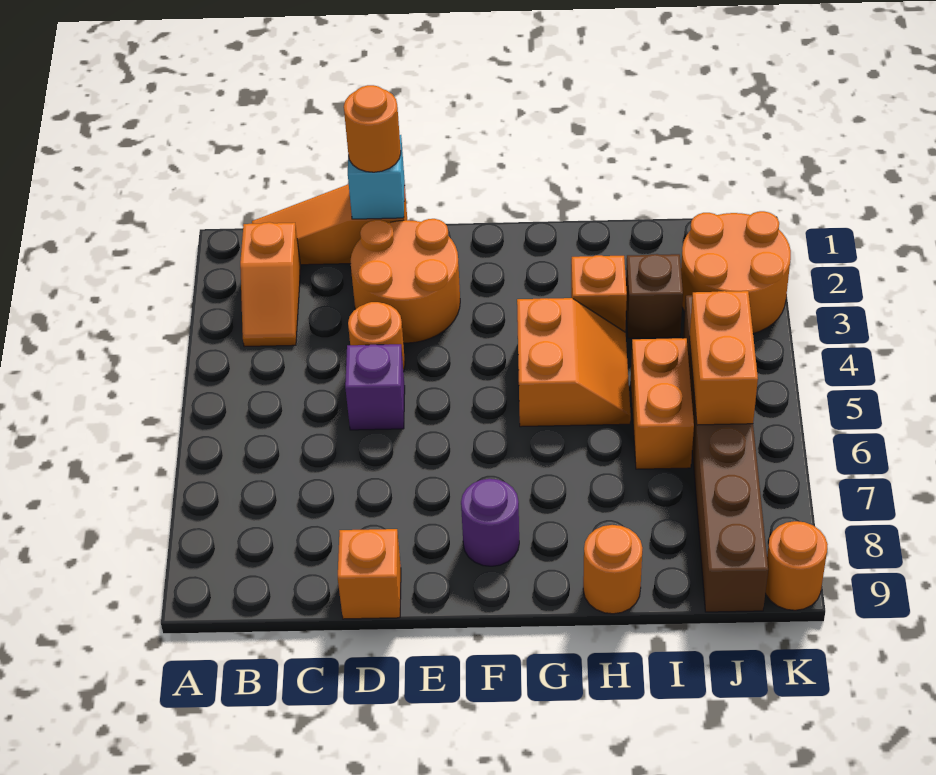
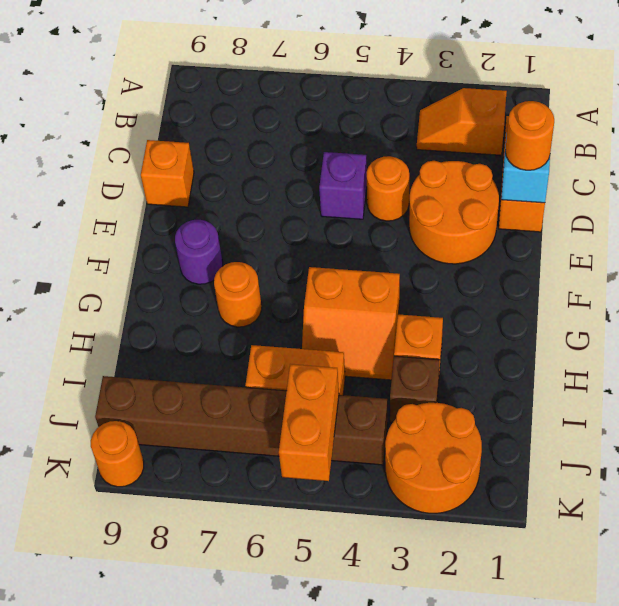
orange 1x1 round brick [583,525,642,614] -> orange 1x1 round brick moved to [214,262,262,327]
orange 1x2 brick [690,291,758,425] -> orange 1x2 brick turned to [279,364,339,481]

